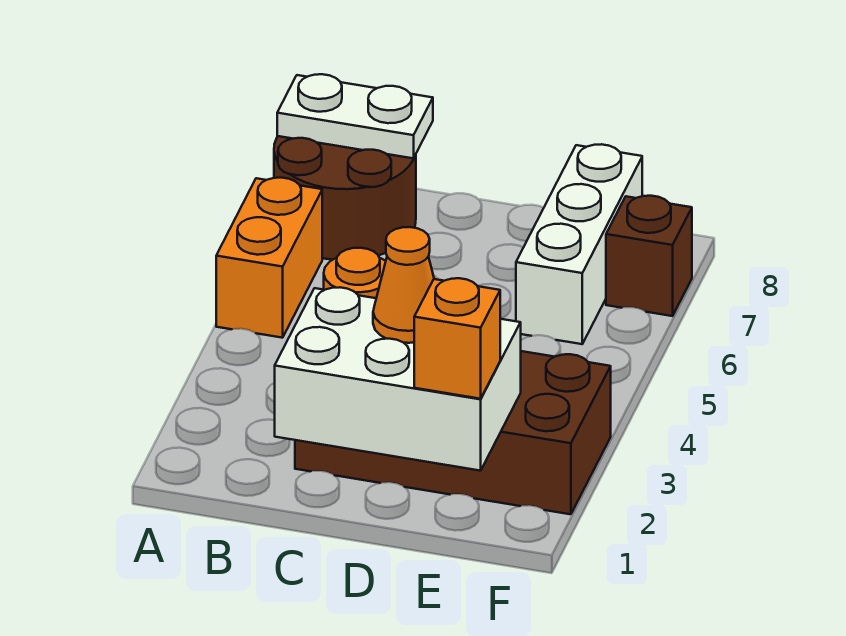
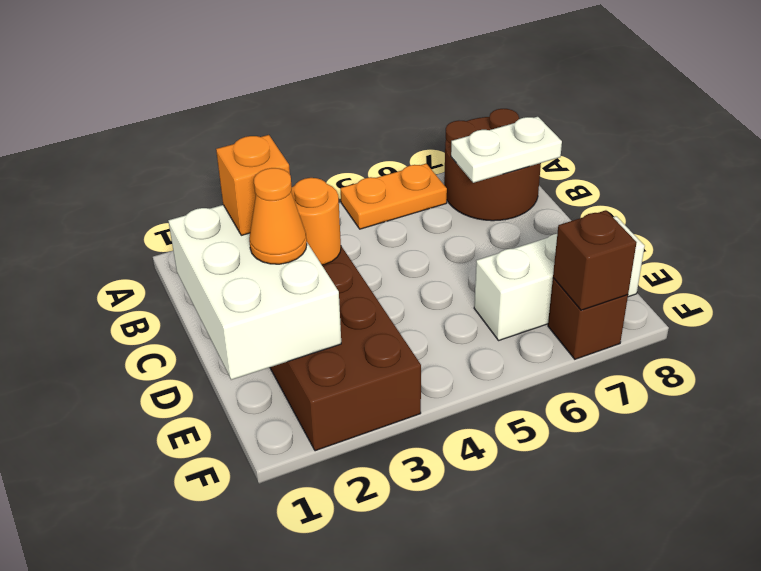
orange 1x2 brick [216,178,322,338] -> orange 1x2 plate [341,164,447,229]
white 1x2 plate [277,74,433,158] -> white 1x2 plate turned to [451,117,562,183]
orange 1x1 brick [414,278,500,399] -> orange 1x1 brick moved to [216,135,290,235]
none -> brown 1x1 brick [553,210,636,310]

